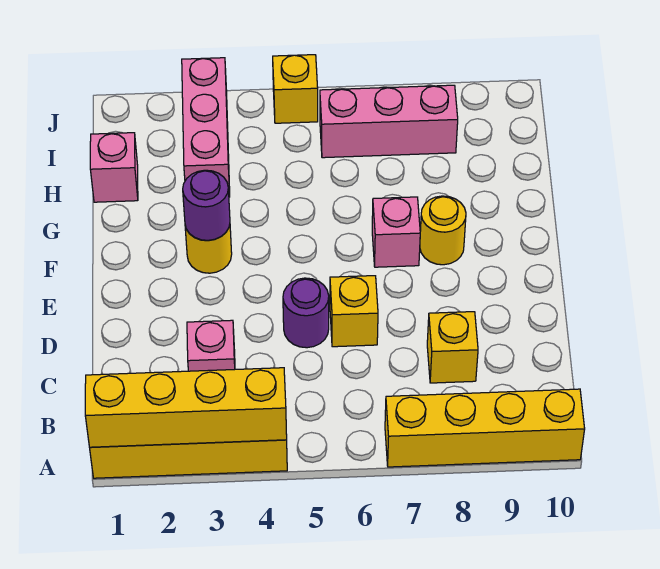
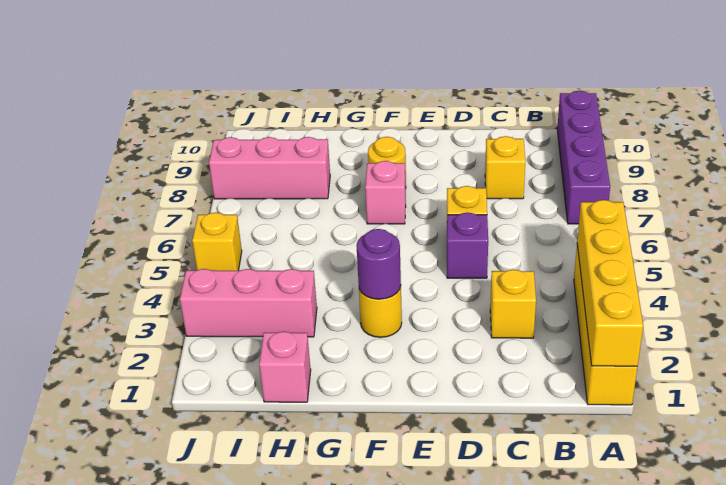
yellow 1x4 brick [385,389,585,467] -> purple 1x4 brick [557,91,610,224]
pink 1x1 brick [187,320,235,371] -> yellow 1x1 brick [490,270,536,338]
purple 1x1 round brick [283,278,329,348] -> purple 1x1 brick [447,212,488,278]
pink 1x3 brick [320,85,458,158] -> pink 1x3 brick turned to [209,137,330,199]

